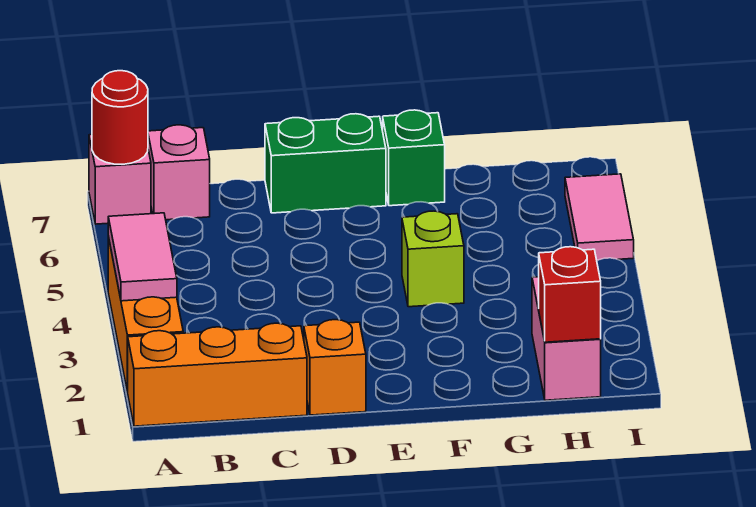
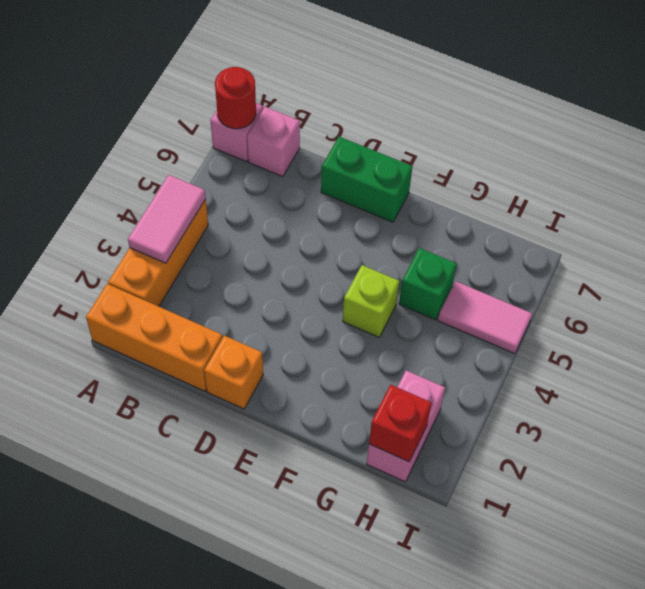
green 1x1 brick [383,110,445,206] -> green 1x1 brick moved to [399,248,457,320]
pink 1x2 tile [565,174,634,261] -> pink 1x2 tile turned to [438,281,532,354]

